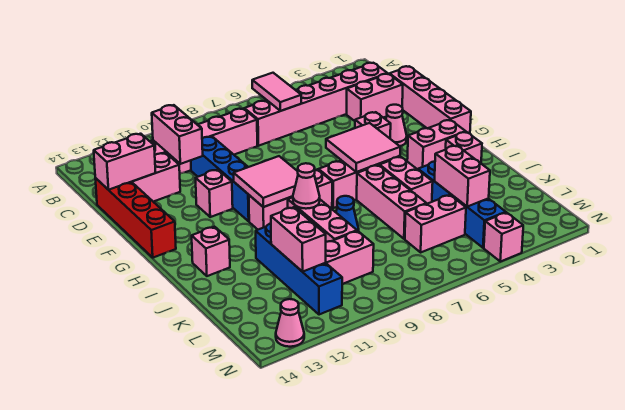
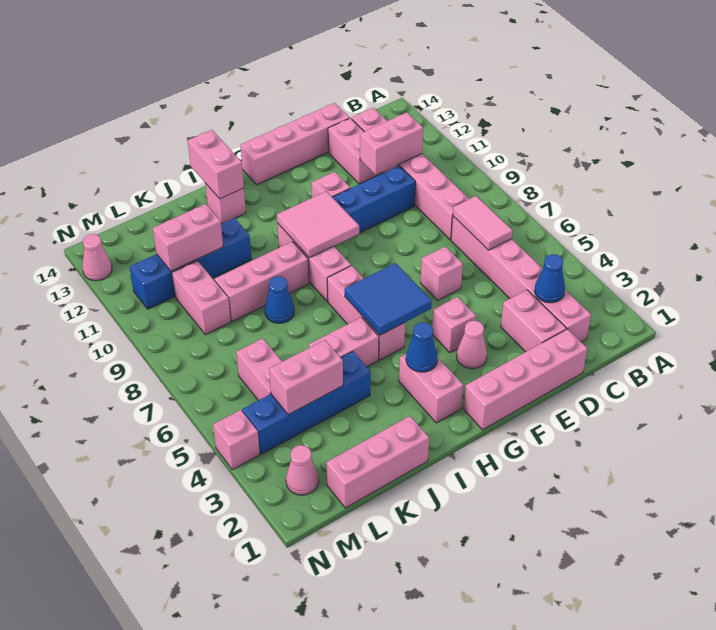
pink 1x2 tile [252,73,301,111] -> pink 1x2 tile turned to [453,196,513,250]
none -> blue 1x1 cone [534,254,565,303]
pink 1x2 brick [94,134,156,190] -> pink 1x2 brick moved to [188,130,244,199]
red 1x4 brick [95,178,176,258] -> pink 1x4 brick [241,103,349,184]
pink 2x2 tile [326,123,400,172] -> blue 2x2 tile [345,263,432,335]
none -> blue 1x1 cone [406,322,438,372]
pink 1x1 brick [446,132,482,163] -> pink 1x1 brick moved to [421,246,463,300]
pink 1x3 brick [357,165,427,239] -> pink 1x3 brick moved to [326,416,429,508]
pink 1x1 cone [293,163,320,209] -> pink 1x1 cone moved to [286,445,319,495]

